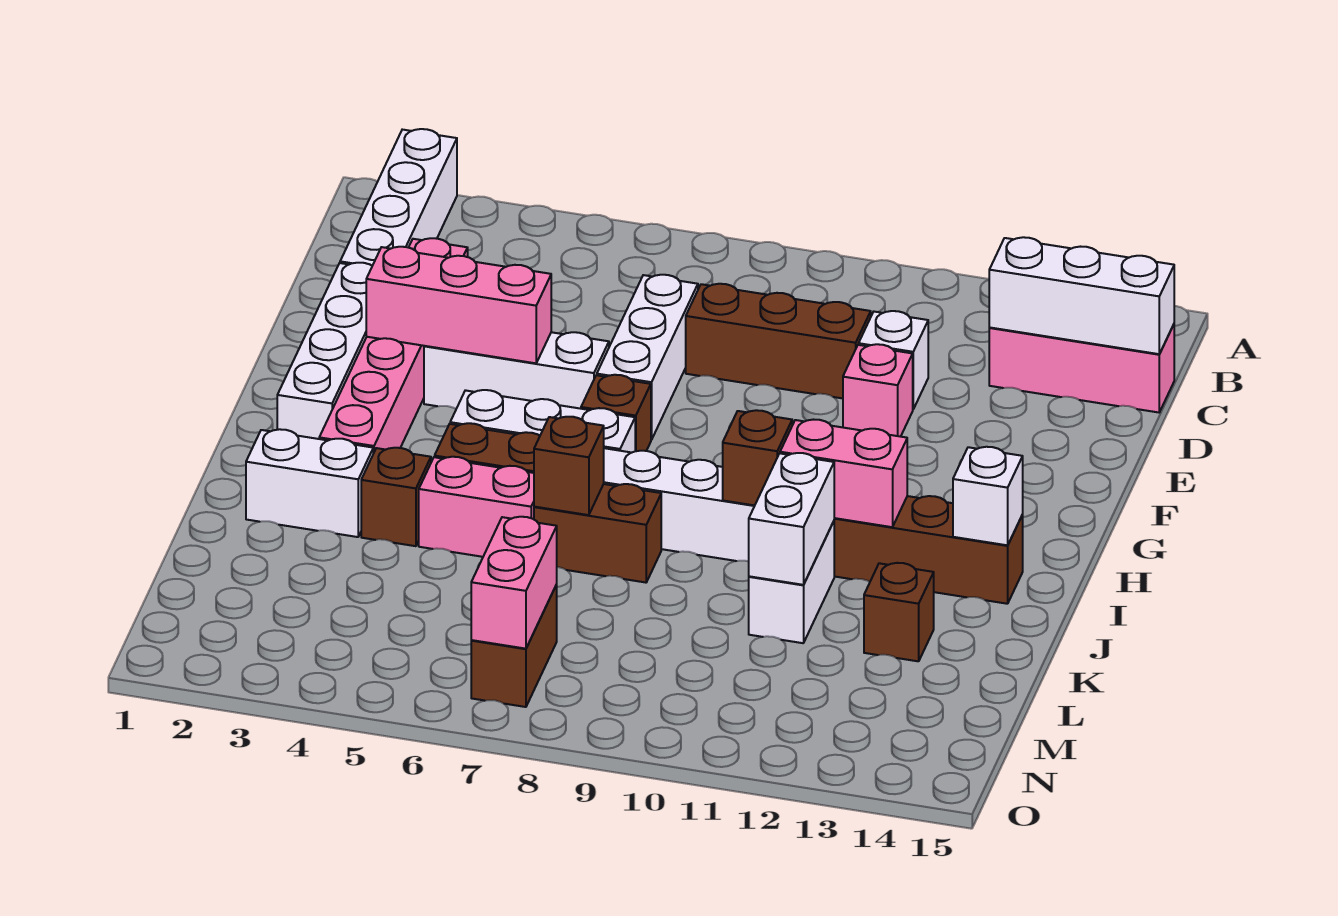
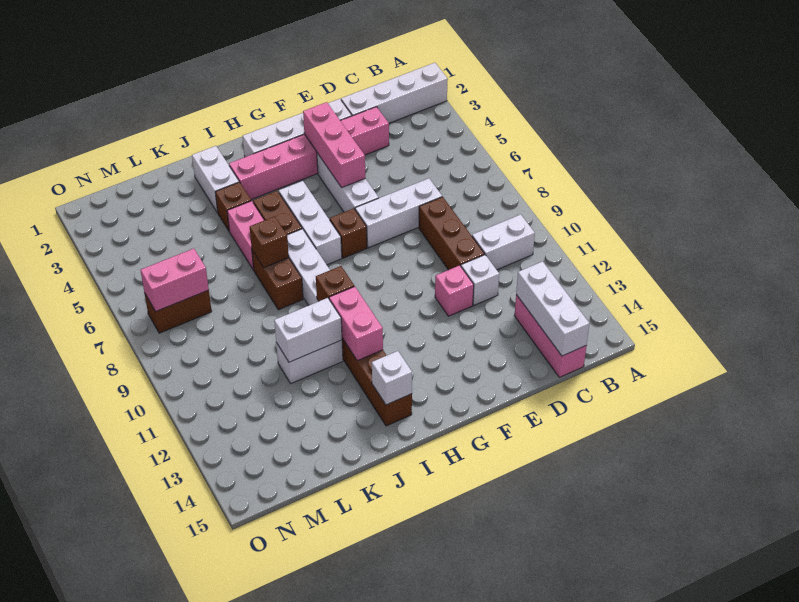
none -> white 1x2 brick [472,214,535,270]
brown 1x1 brick [864,563,934,661] -> none

